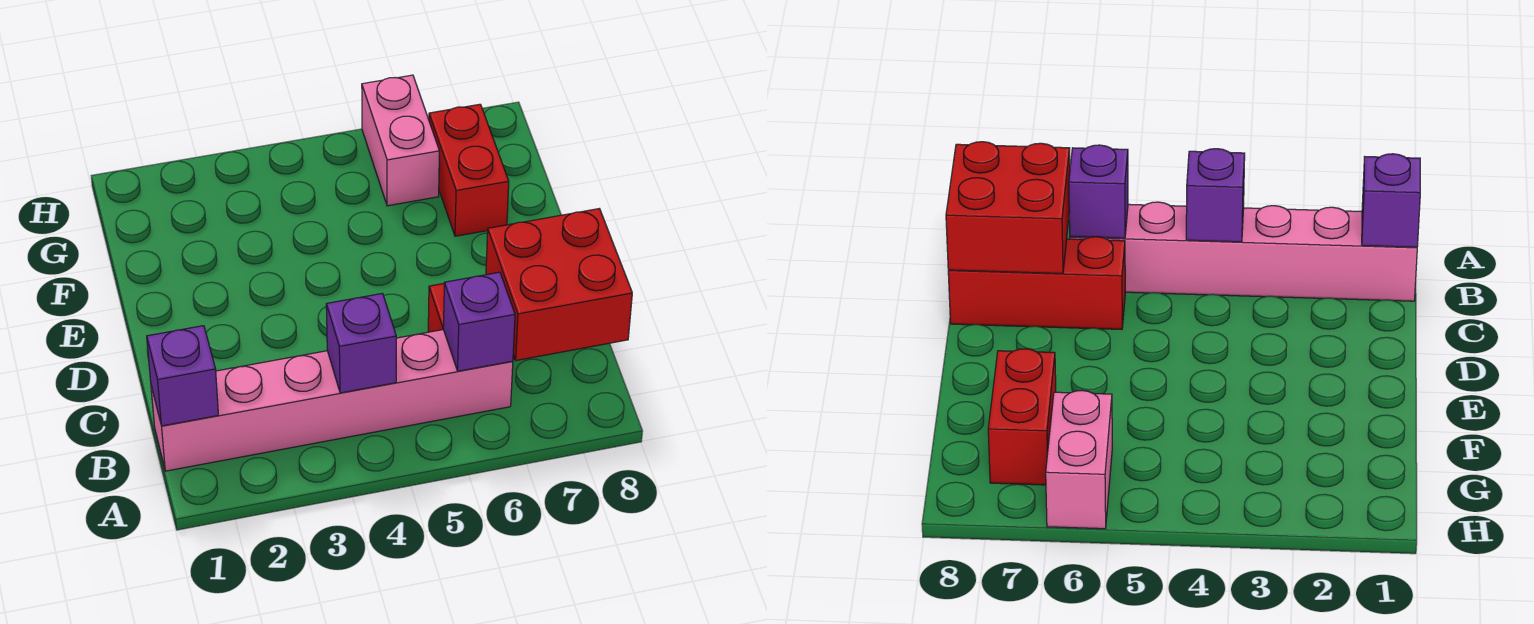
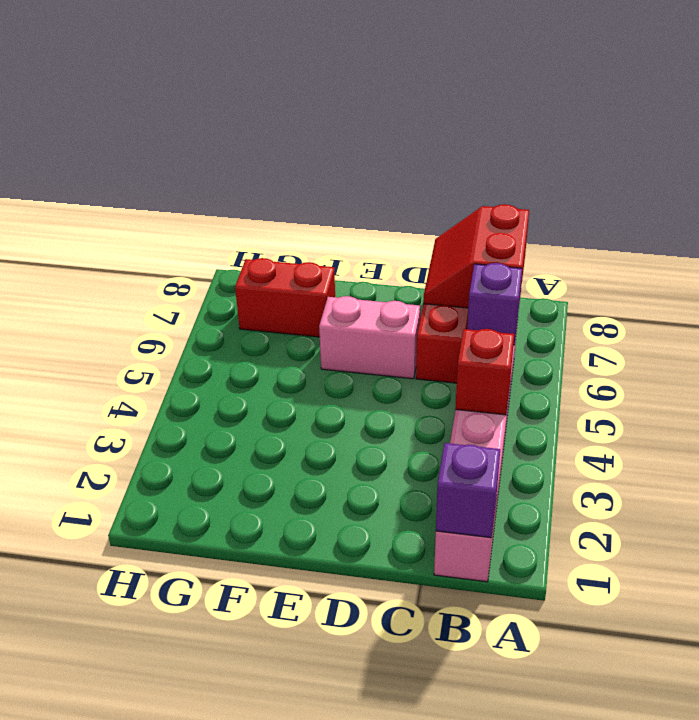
purple 1x1 brick [326,293,396,393] -> red 1x1 brick [455,329,514,415]
red 2x2 brick [486,209,632,360] -> red 2x2 slope [423,204,529,308]
pink 1x2 brick [362,75,439,206] -> pink 1x2 brick moved to [319,296,421,379]

